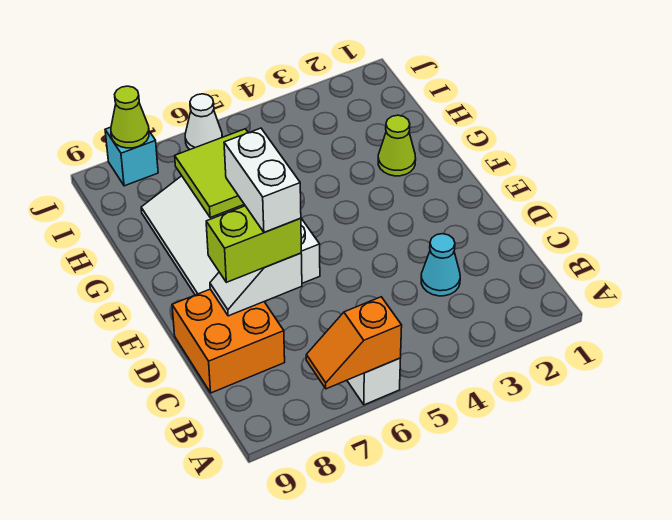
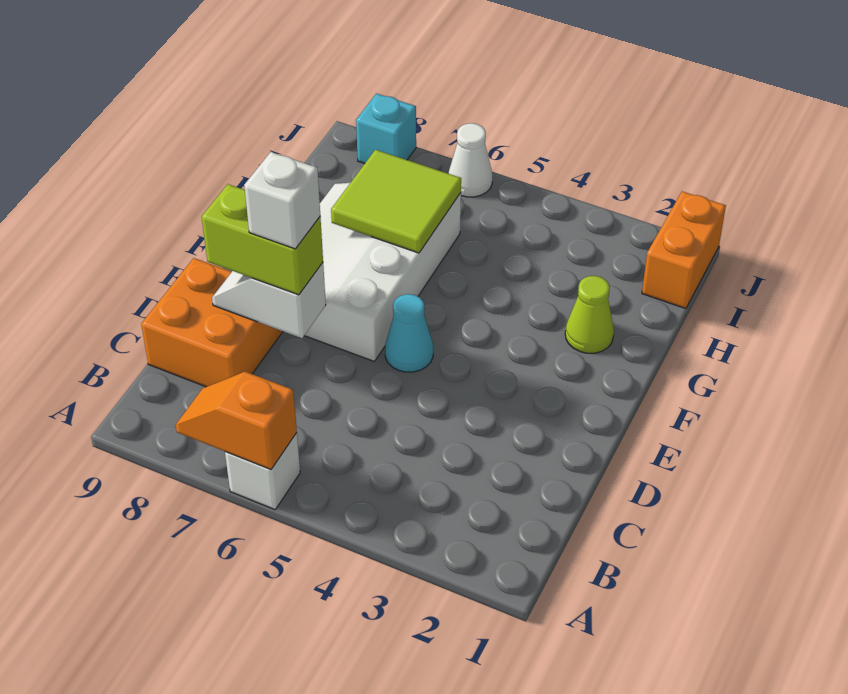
cyan 1x1 cone [421,234,460,296] -> cyan 1x1 cone moved to [385,294,433,372]
white 1x2 brick [224,128,301,232] -> white 1x1 brick [244,152,320,249]
none -> orange 1x2 brick [642,191,726,309]
lime 1x1 cone [111,86,149,148] -> none

